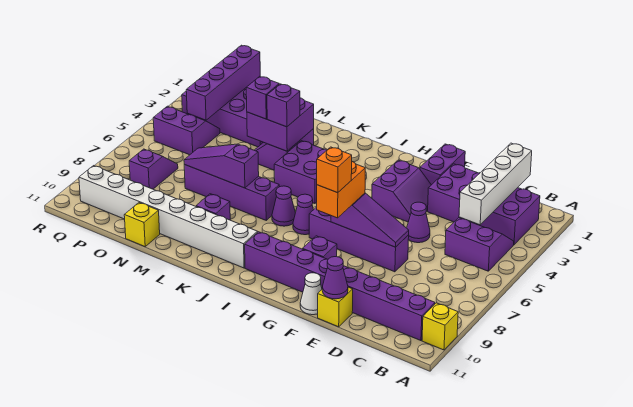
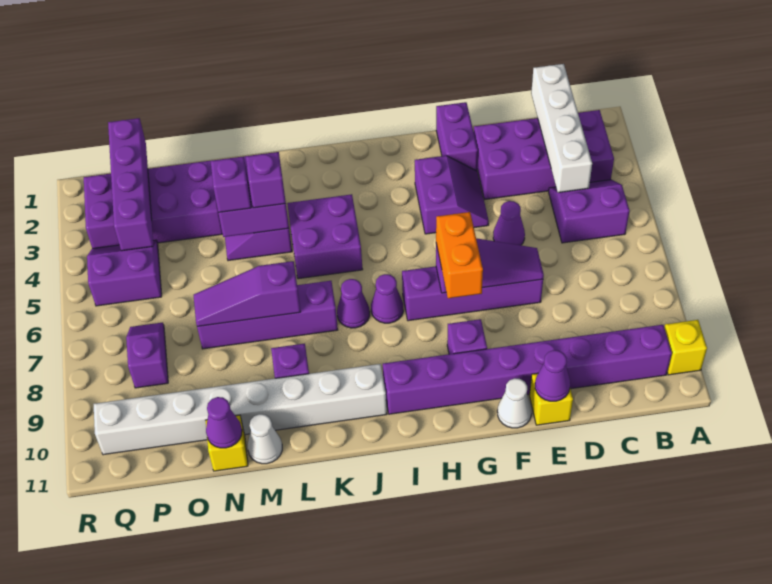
orange 1x1 brick [317,147,352,193] -> none
none -> white 1x1 cone [248,414,282,464]
none -> purple 1x1 cone [206,397,242,448]

